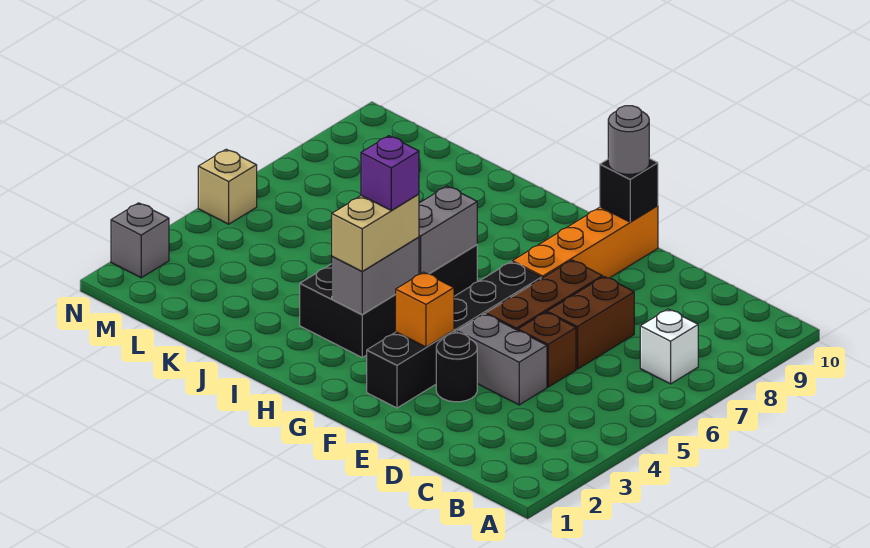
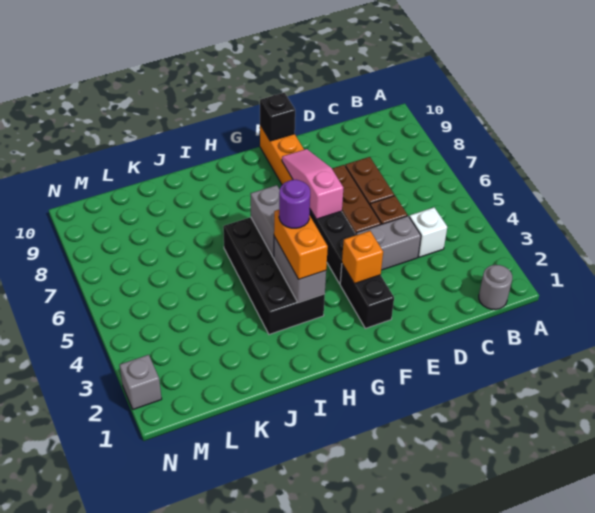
white 1x1 brick [640,309,698,384] -> white 1x1 brick moved to [409,208,447,257]
black 1x1 round brick [436,333,477,402] -> none
none -> pink 1x3 slope [282,149,343,219]
grey 1x1 round brick [608,106,649,174] -> grey 1x1 round brick moved to [479,265,512,310]
tan 1x2 brick [332,194,419,271] -> orange 1x2 brick [274,210,328,279]
purple 1x1 brick [361,136,419,210] -> purple 1x1 round brick [279,180,310,228]
tan 1x1 brick [198,149,257,224] -> none

